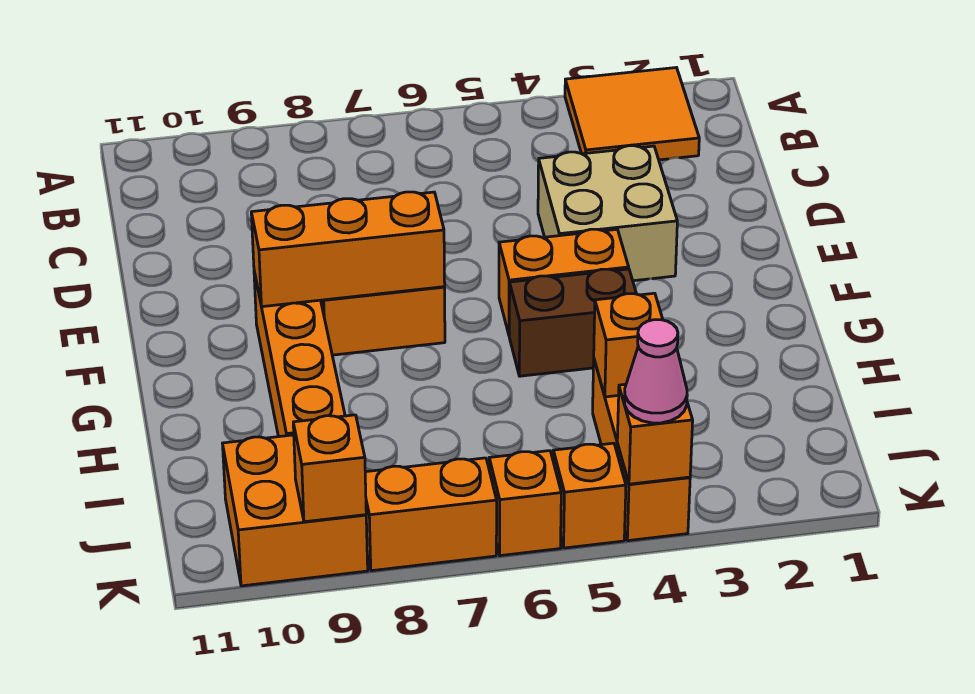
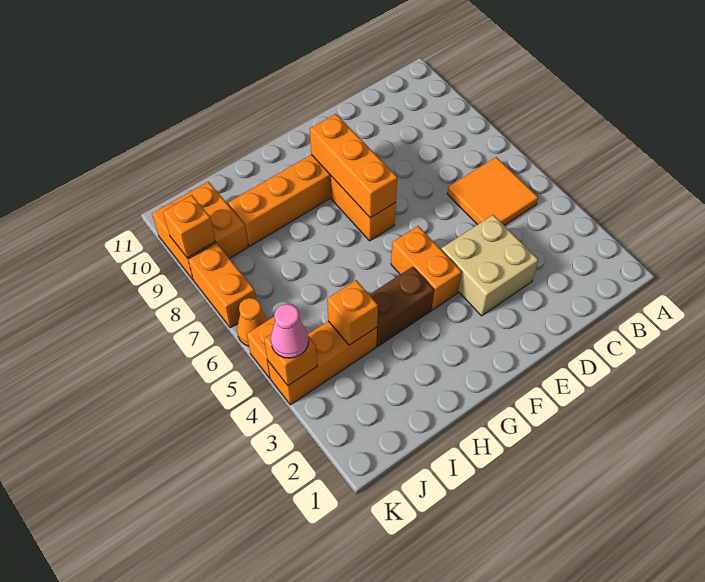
orange 2x2 tile [565,68,699,160] -> orange 2x2 tile moved to [447,157,538,225]
brown 1x2 brick [509,269,636,376] -> brown 1x2 brick turned to [369,267,434,346]
orange 1x1 brick [489,451,561,556] -> orange 1x1 cone [237,298,268,346]

